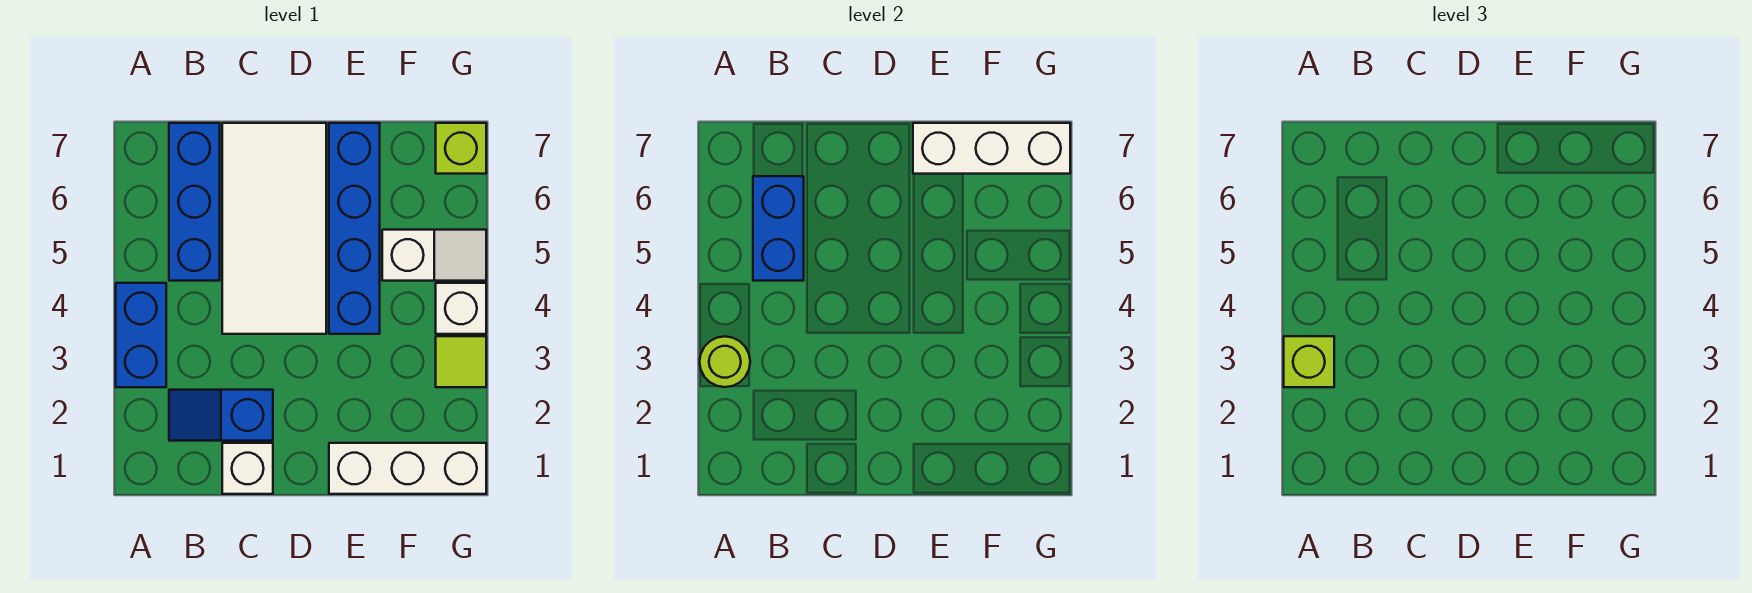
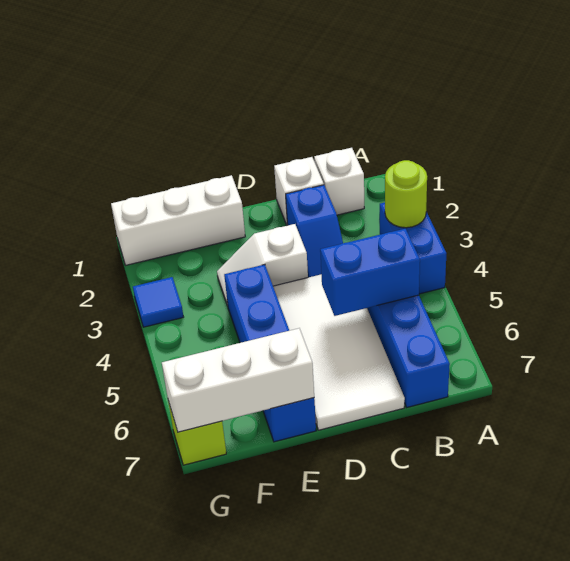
lime 1x1 brick [1284,336,1334,387] -> none
blue 1x2 slope [169,390,273,441] -> blue 1x2 slope turned to [286,185,343,277]
blue 1x2 brick [753,176,804,281] -> blue 1x2 brick turned to [320,229,420,316]
white 1x2 slope [382,230,486,281] -> white 1x2 slope moved to [217,224,308,306]
lime 1x1 tile [436,336,486,387] -> blue 1x1 tile [133,277,183,327]
white 1x1 brick [436,283,486,334] -> white 1x1 brick moved to [314,148,364,215]

